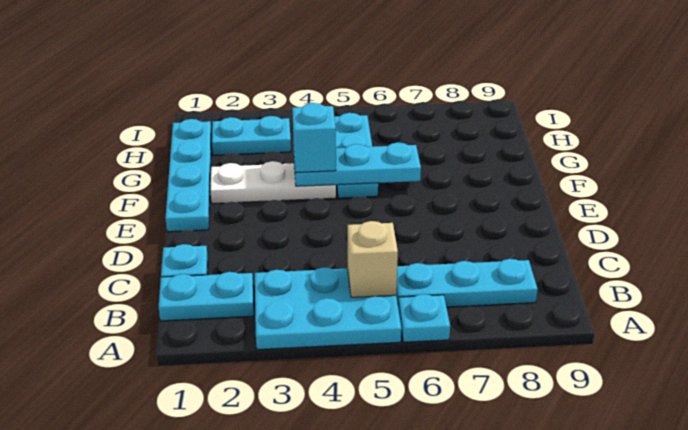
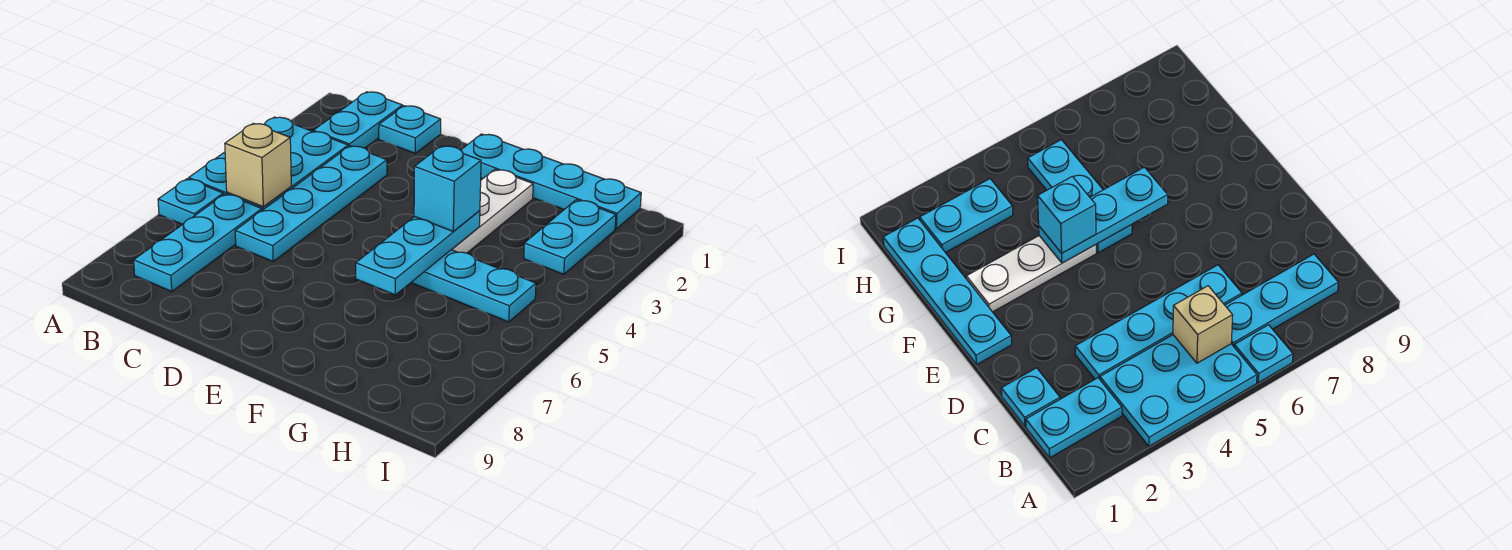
none -> cyan 1x4 plate [235,146,387,261]

